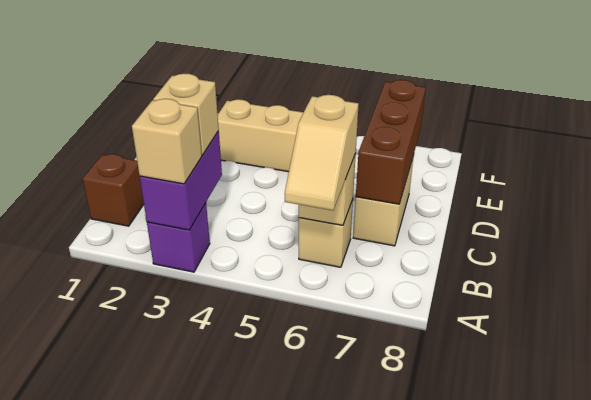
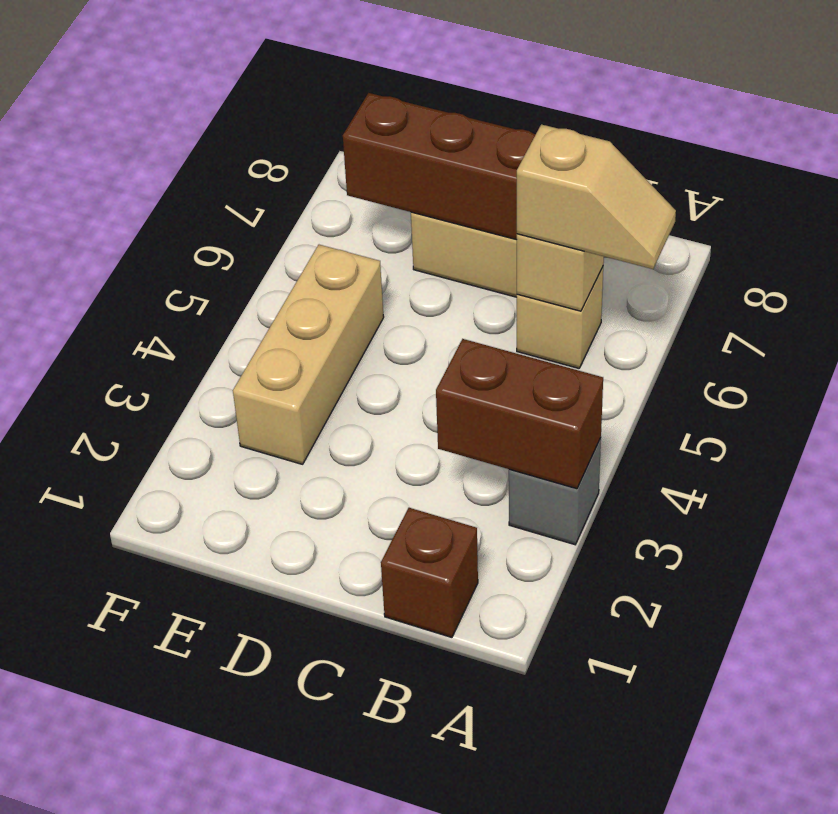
purple 1x1 brick [147,203,210,272] -> grey 1x1 brick [509,438,601,545]
purple 1x2 brick [140,131,222,230] -> brown 1x2 brick [436,339,603,489]
tan 1x1 brick [132,99,202,184] -> none
tan 1x1 brick [153,74,219,155] -> none

